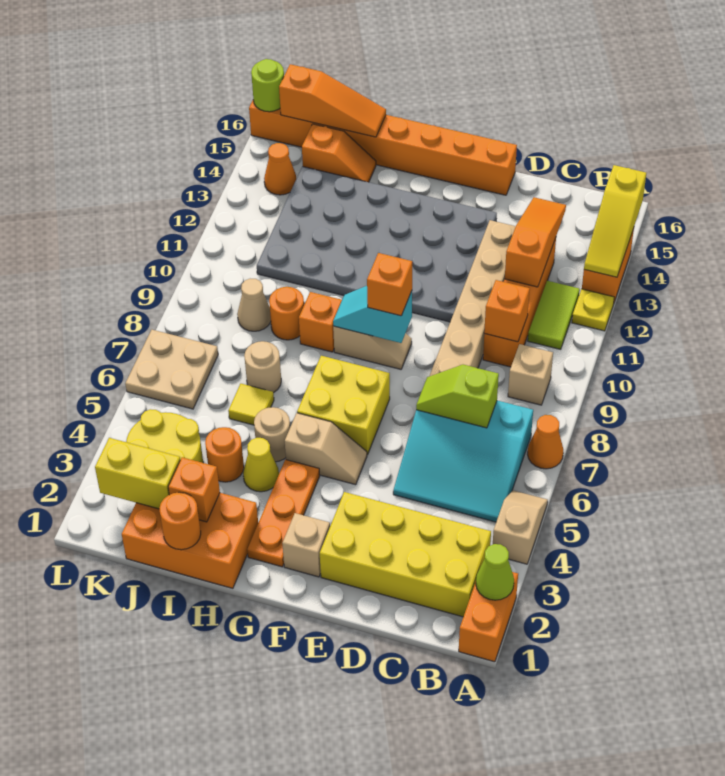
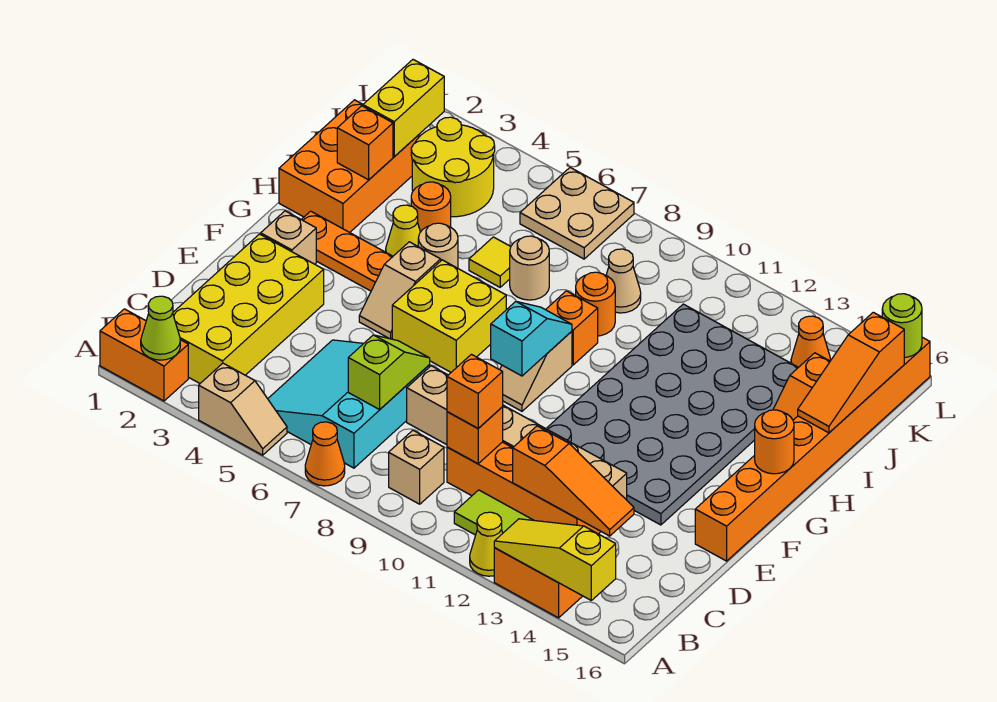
yellow 1x1 plate [572,289,614,331] -> yellow 1x1 cone [470,512,503,576]
orange 1x1 brick [367,253,412,316] -> orange 1x1 brick moved to [447,354,503,428]
orange 1x1 round brick [159,492,201,550] -> orange 1x1 round brick moved to [755,410,794,474]

